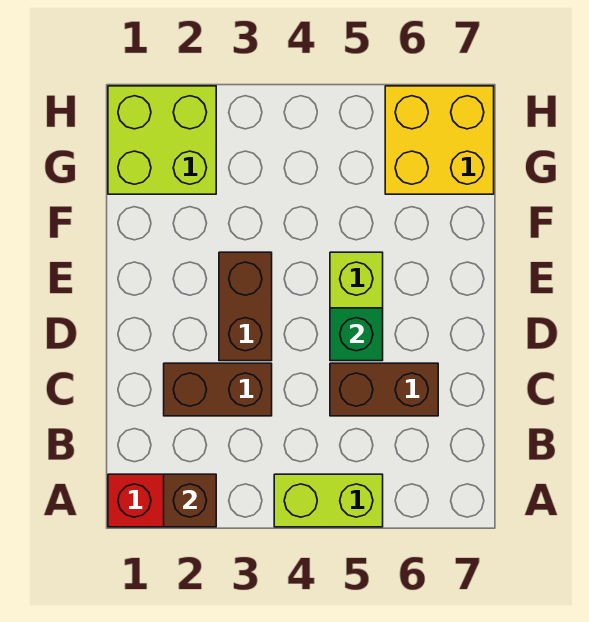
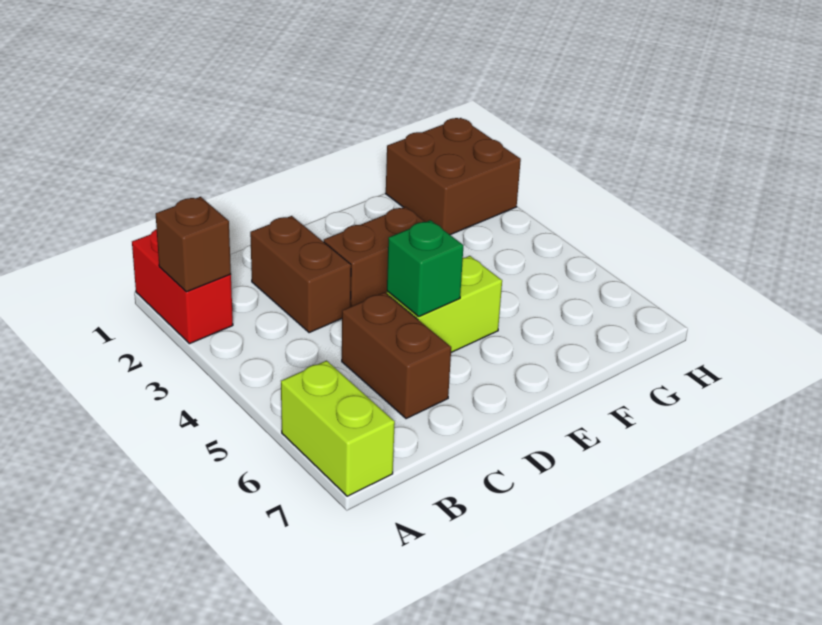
lime 1x2 brick [274,474,383,527] -> lime 1x2 brick moved to [281,361,395,496]
lime 2x2 brick [108,86,216,194] -> brown 2x2 brick [386,118,521,235]
yellow 2x2 brick [385,86,494,194] -> none

